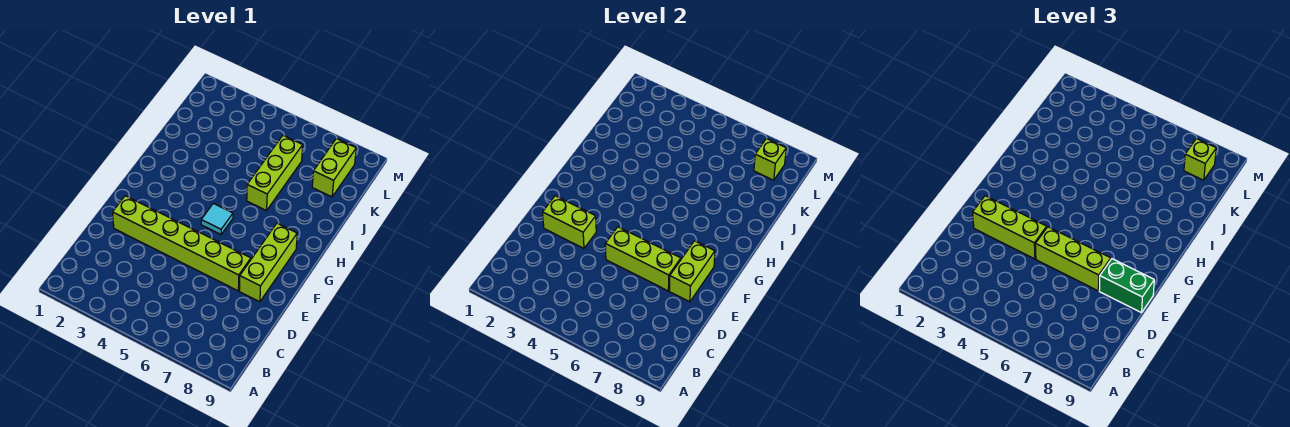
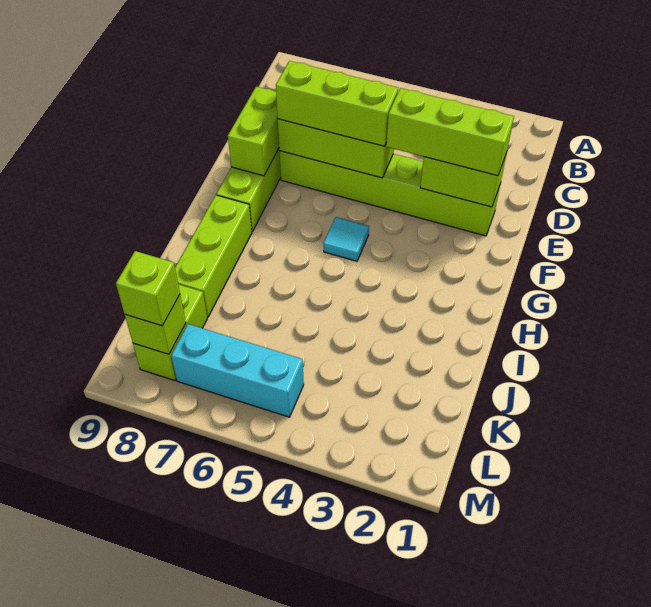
green 1x2 brick [1099,259,1154,313] -> none
lime 1x3 brick [247,136,303,211] -> lime 1x3 brick moved to [175,195,252,317]
none -> cyan 1x3 brick [171,324,304,417]

